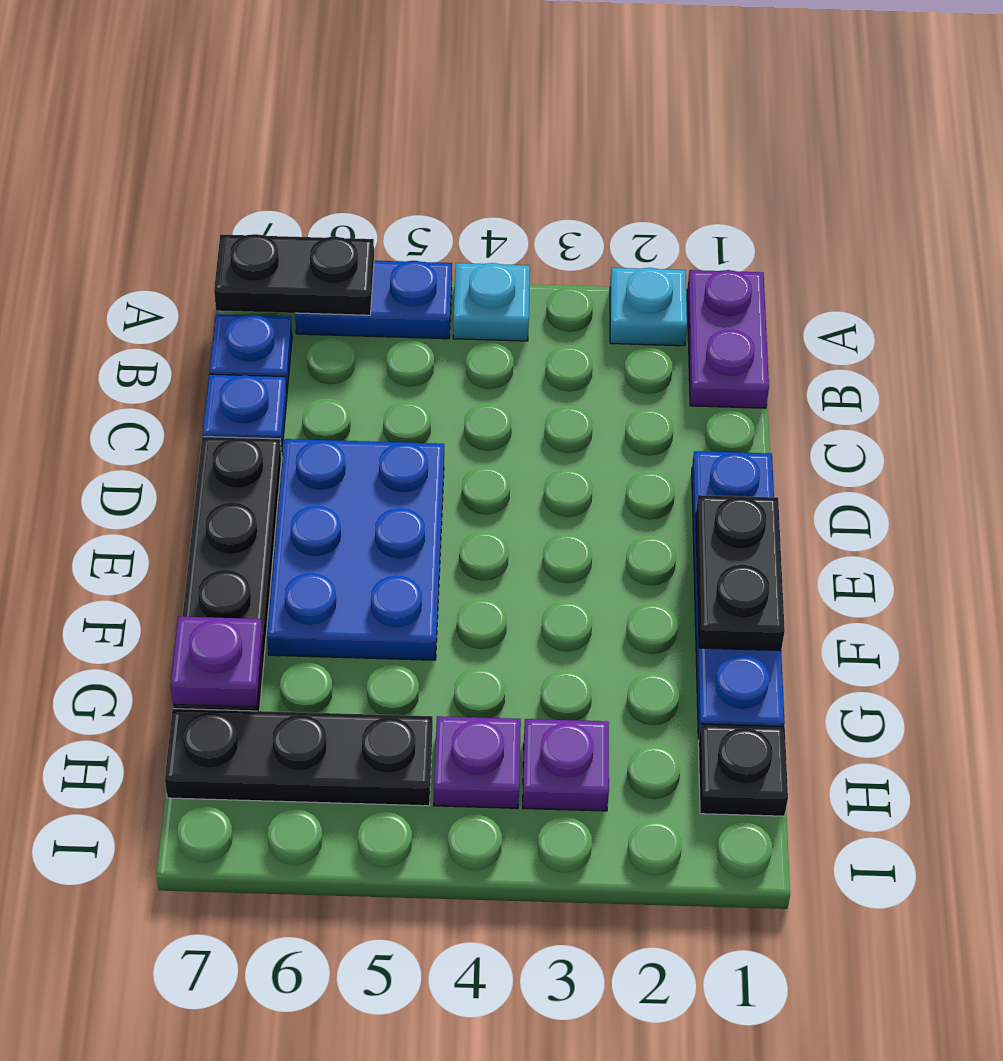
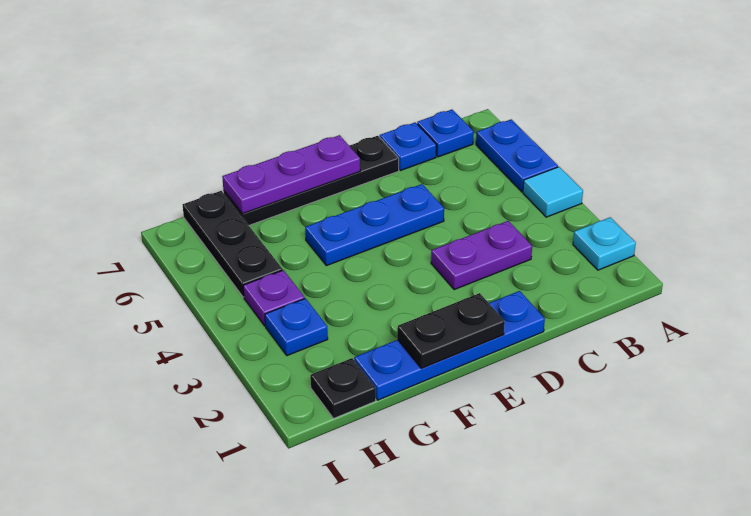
purple 1x2 plate [687,270,769,408] -> purple 1x2 plate moved to [431,221,532,290]
cyan 1x1 plate [453,263,530,341] -> cyan 1x1 tile [523,167,583,217]
black 1x2 plate [214,234,374,315] -> none
blue 2x3 plate [267,439,444,660] -> blue 1x3 plate [305,184,444,266]
purple 1x1 plate [170,617,263,707] -> purple 1x3 plate [222,135,360,214]
purple 1x1 plate [523,719,609,811] -> blue 1x1 plate [265,299,328,356]

